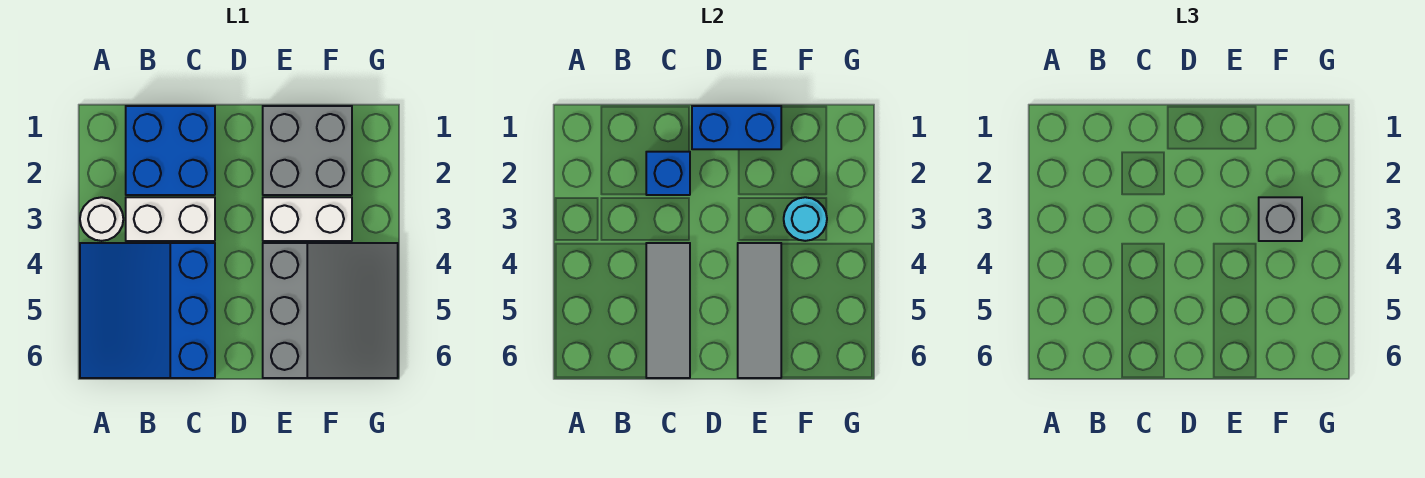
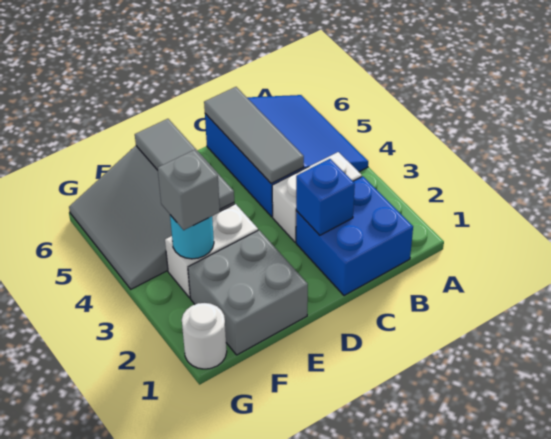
white 1x1 round brick [80,197,123,241] -> white 1x1 round brick moved to [182,303,227,369]
blue 1x2 brick [692,106,781,149] -> none

